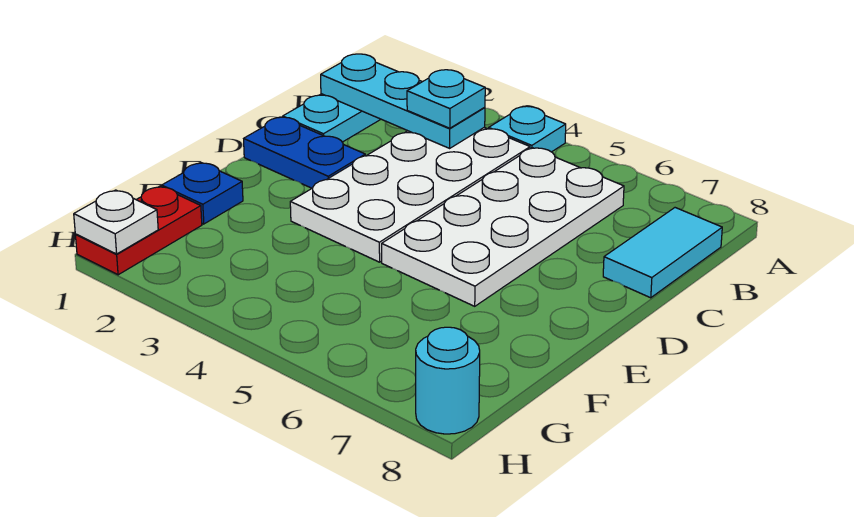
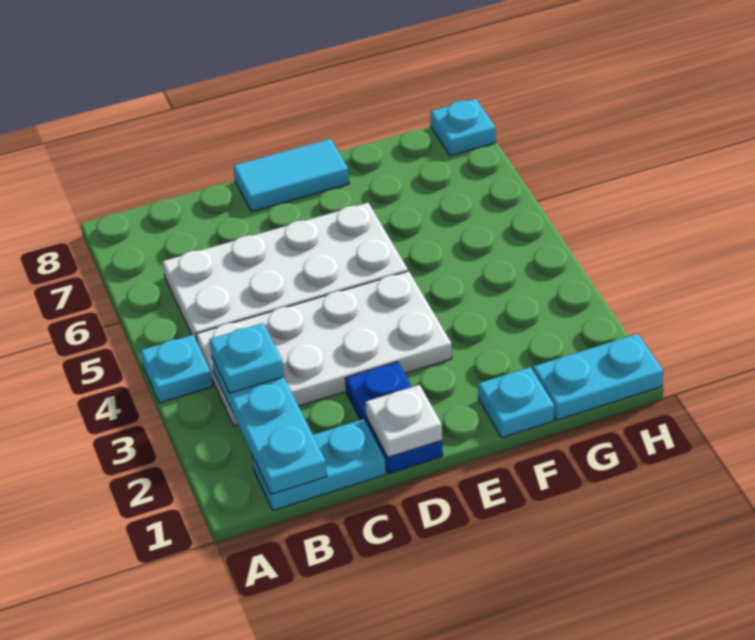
cyan 1x2 tile [603,208,722,298] -> cyan 1x2 tile moved to [233,139,349,212]
blue 1x1 plate [162,163,243,224] -> cyan 1x1 plate [478,367,554,438]
red 1x2 plate [75,186,202,275] -> cyan 1x2 plate [533,334,663,420]
white 1x1 plate [74,190,158,254] -> white 1x1 plate moved to [366,385,442,457]
cyan 1x1 round brick [416,327,480,434] -> cyan 1x1 plate [430,99,496,156]

